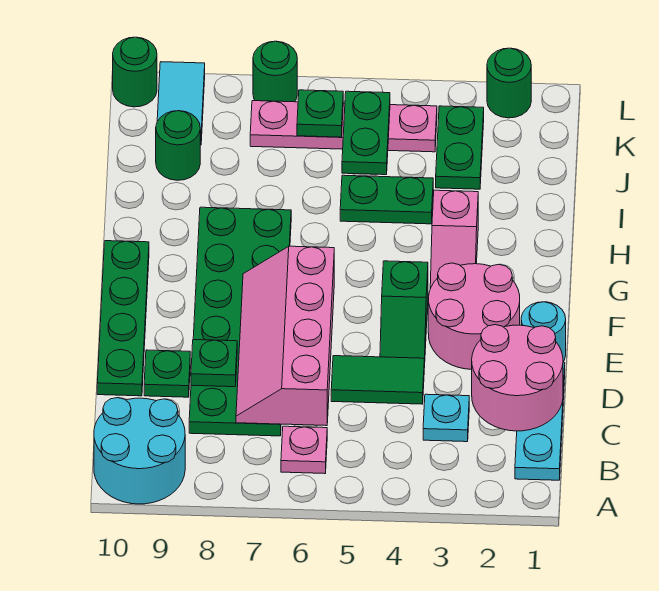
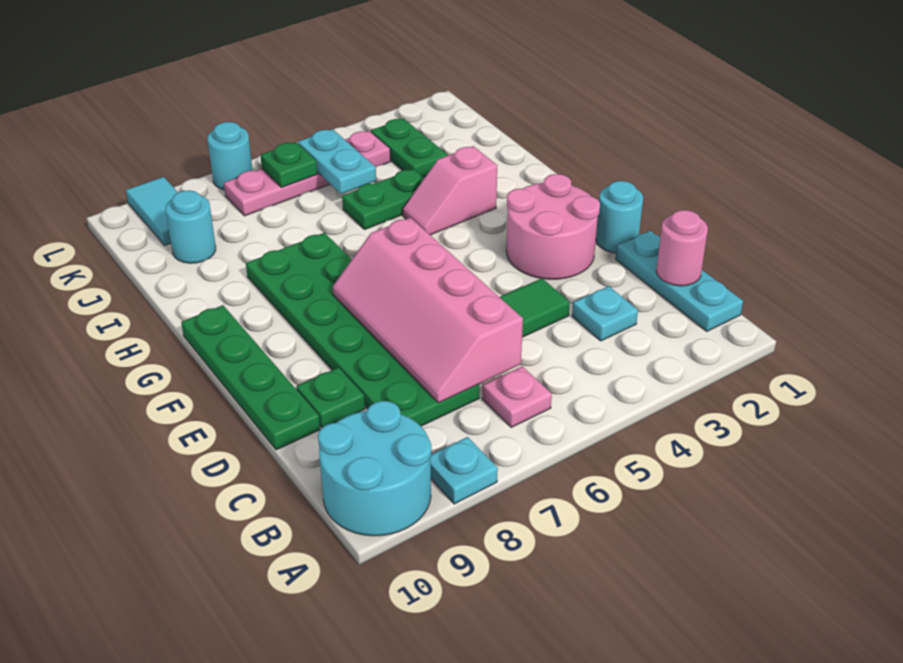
none -> cyan 1x1 plate [430,437,498,504]
pink 2x2 round brick [472,325,563,431] -> pink 1x1 round brick [656,210,708,286]
green 1x1 plate [191,340,237,387] -> none
green 1x2 slope [380,261,428,368] -> none
pink 1x2 slope [430,190,478,289] -> pink 1x2 slope turned to [403,146,497,235]
green 1x2 plate [342,91,390,175] -> cyan 1x2 plate [298,129,376,194]
green 1x1 round brick [156,111,200,180] -> cyan 1x1 round brick [165,190,216,263]
green 1x1 round brick [487,48,531,118] -> none
green 1x1 round brick [253,41,297,102] -> cyan 1x1 round brick [208,122,253,190]
green 1x1 round brick [113,37,157,107] -> none

